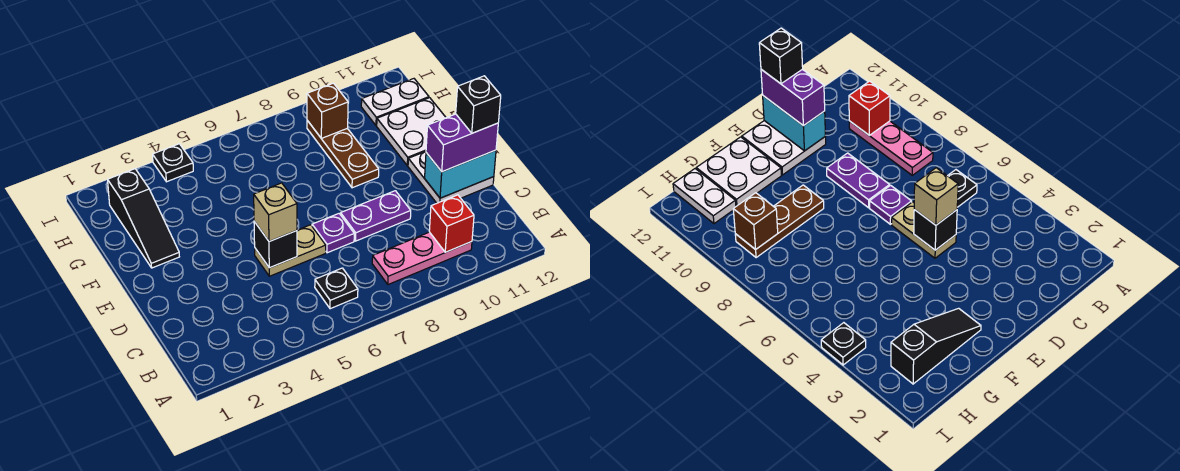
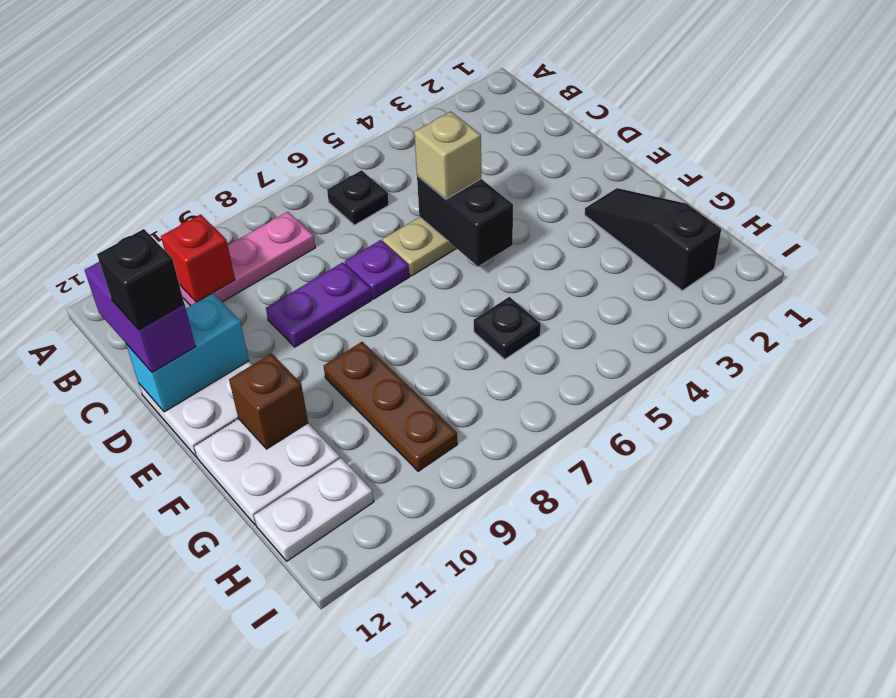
black 1x1 brick [254,221,297,268] -> black 1x2 brick [417,176,513,267]
purple 1x2 brick [426,114,498,172] -> purple 1x2 brick turned to [85,262,196,372]
brown 1x1 brick [307,83,348,138] -> brown 1x1 brick moved to [229,353,308,449]
black 1x1 plate [153,144,193,182] -> black 1x1 plate moved to [474,297,541,359]

